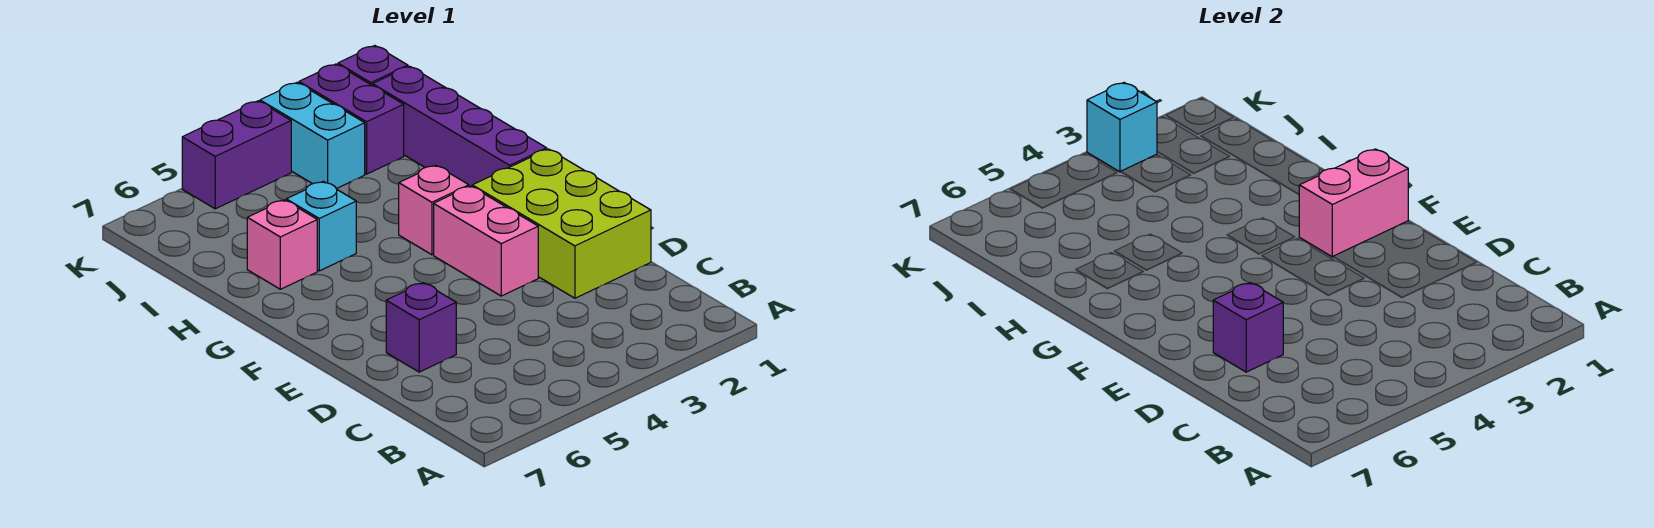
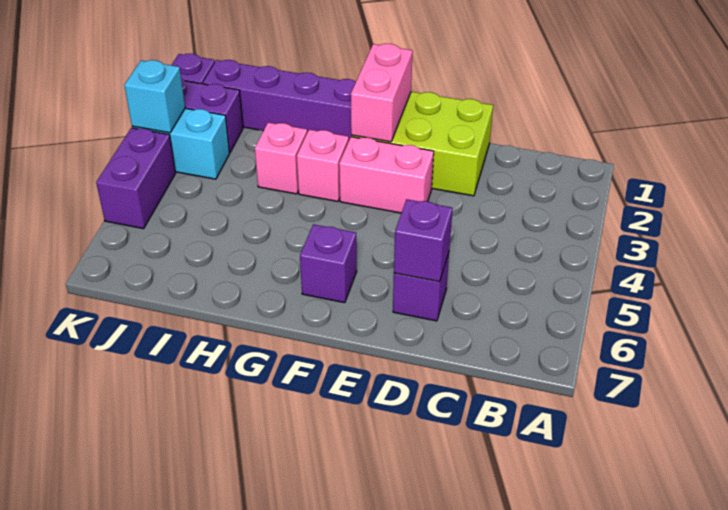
none -> purple 1x1 brick [300,224,357,303]
cyan 1x1 brick [286,181,356,271] -> none
pink 1x1 brick [247,200,317,289] -> pink 1x1 brick moved to [255,123,307,194]

